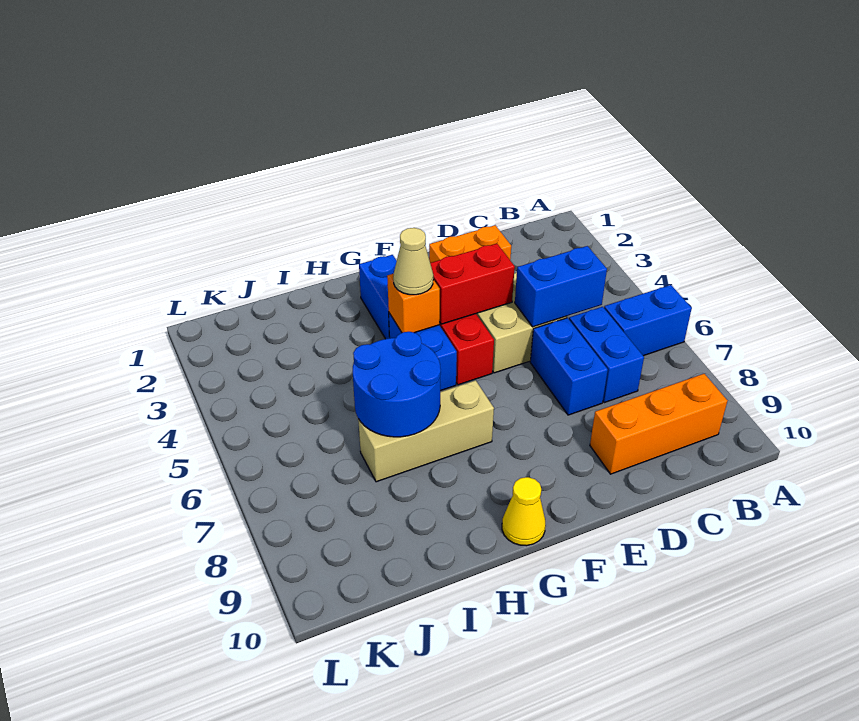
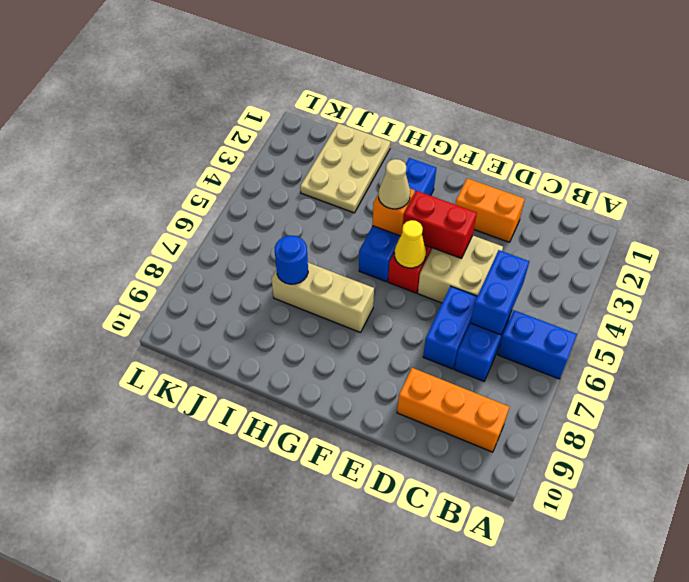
blue 1x2 brick [515,246,607,327] -> blue 1x2 brick turned to [471,250,529,335]
yellow 1x1 cone [502,477,546,546] -> yellow 1x1 cone moved to [394,220,426,268]
blue 2x2 round brick [352,332,441,437] -> blue 1x1 round brick [275,236,308,284]
none -> tan 2x3 plate [300,123,390,213]

